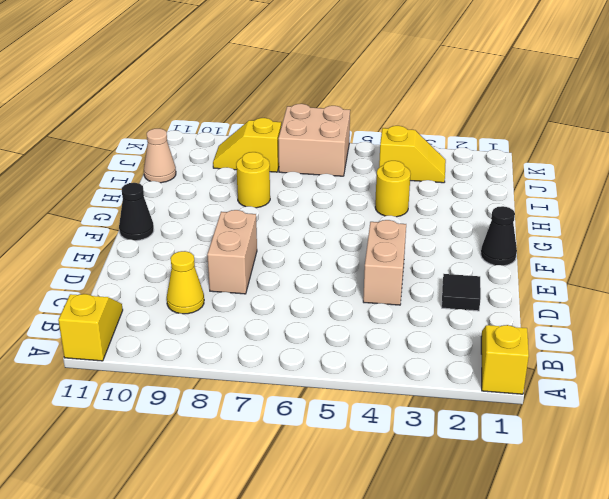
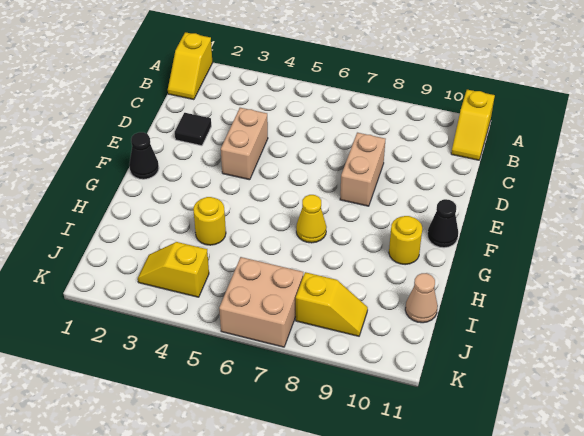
yellow 1x1 cone [167,251,204,314] -> yellow 1x1 cone moved to [296,195,326,243]
yellow 1x1 round brick [236,152,270,208] -> yellow 1x1 round brick moved to [389,216,422,265]

